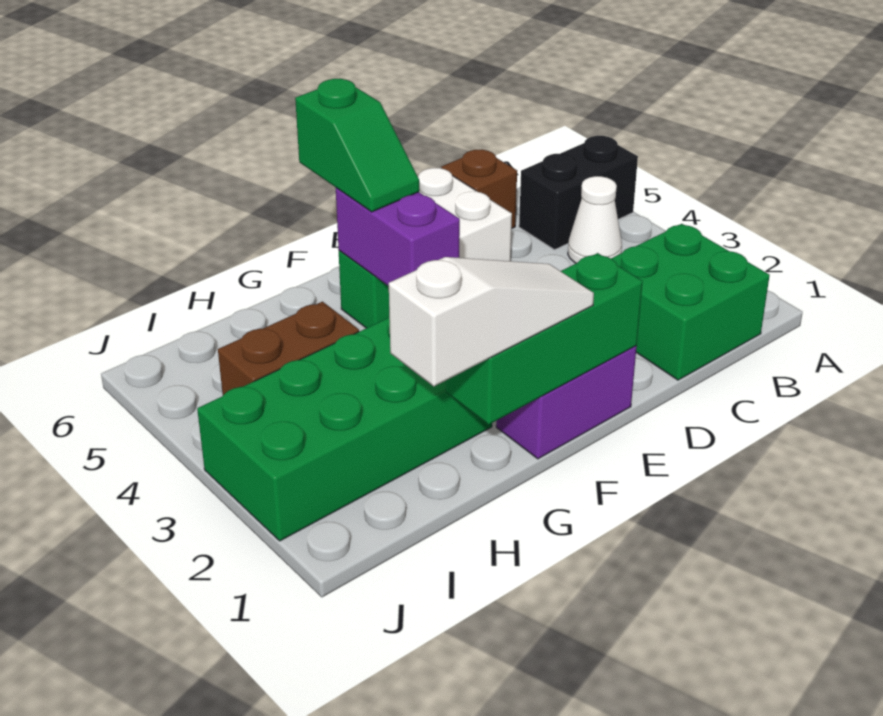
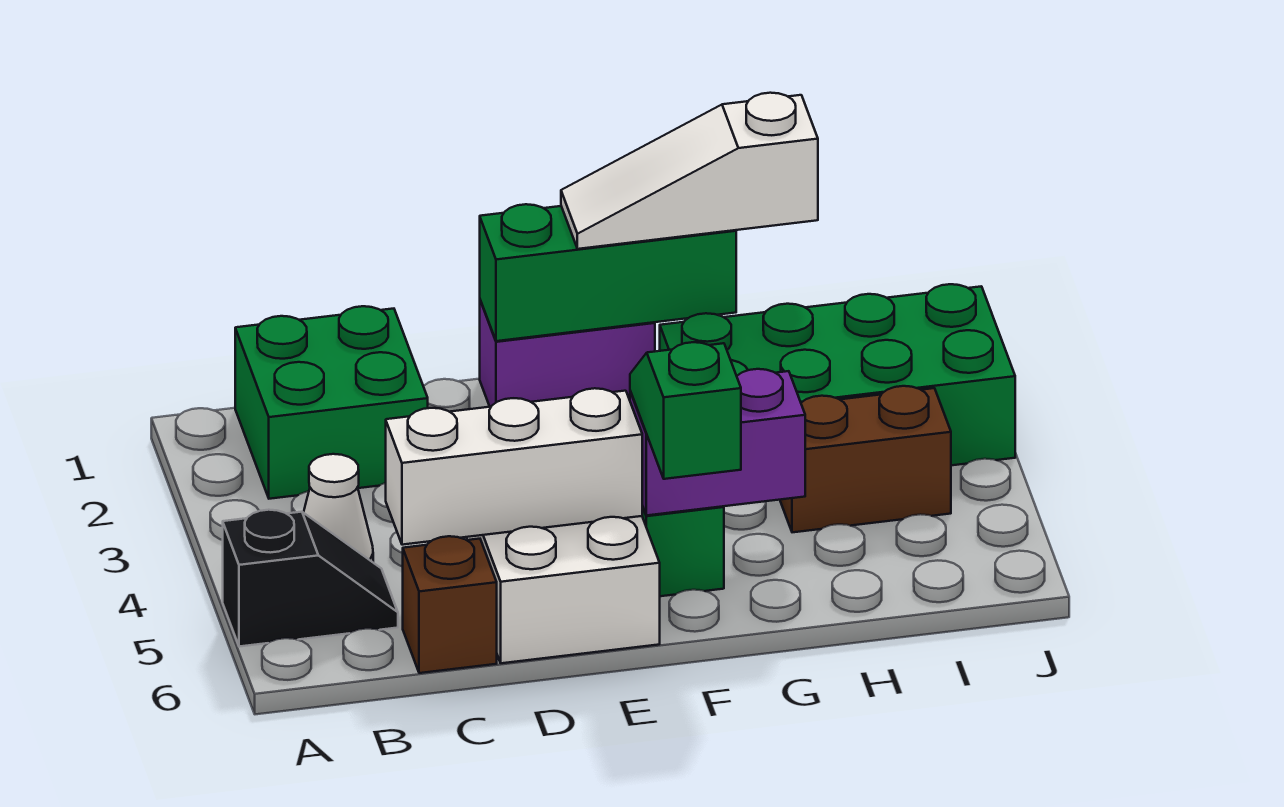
black 1x2 brick [519,136,638,250] -> black 1x2 slope [223,510,398,647]
none -> white 1x3 brick [386,388,642,545]
purple 1x2 brick [336,188,460,286] -> purple 1x2 brick turned to [630,369,805,515]

